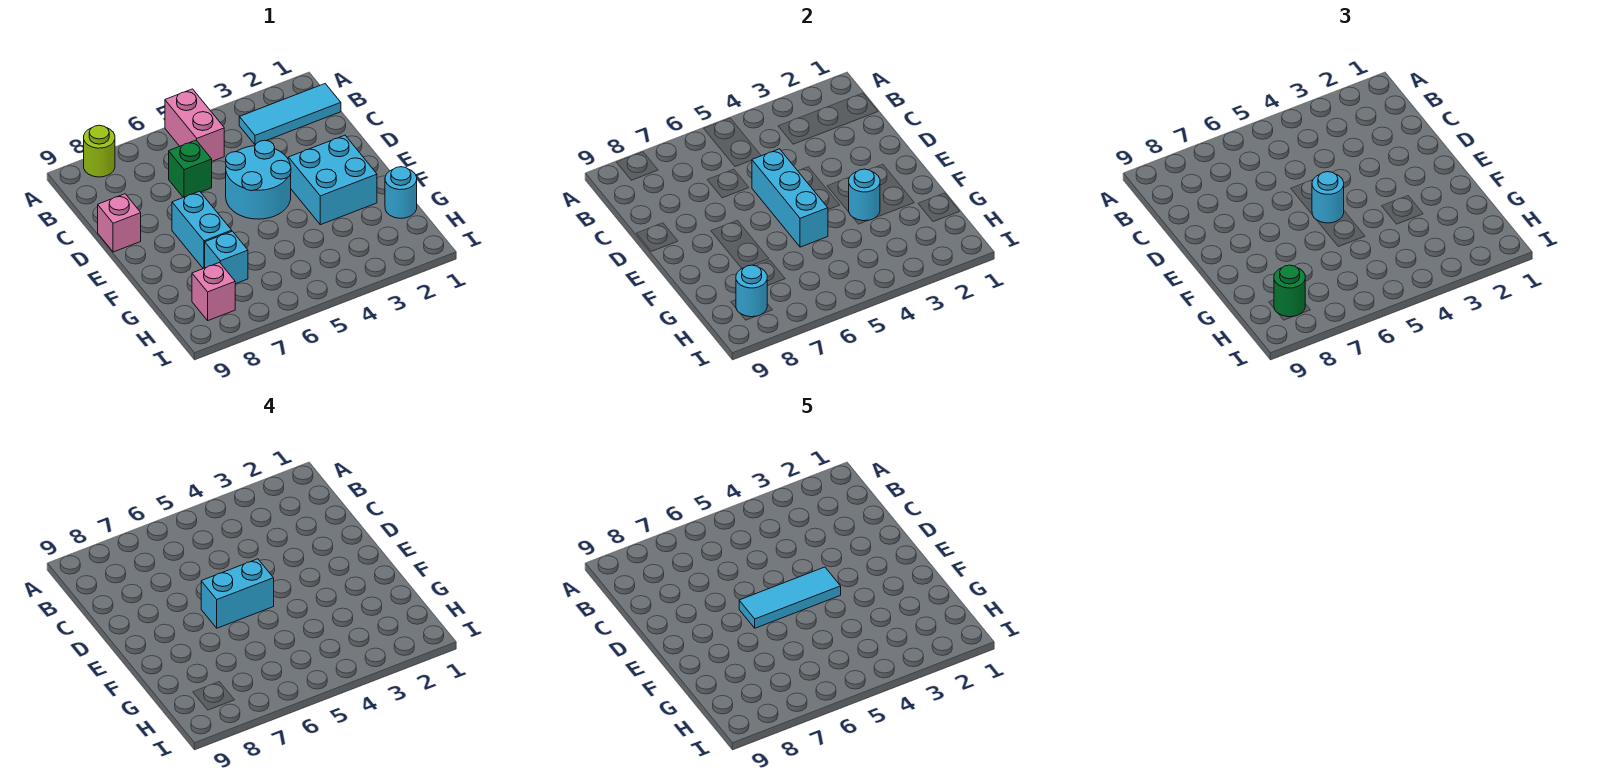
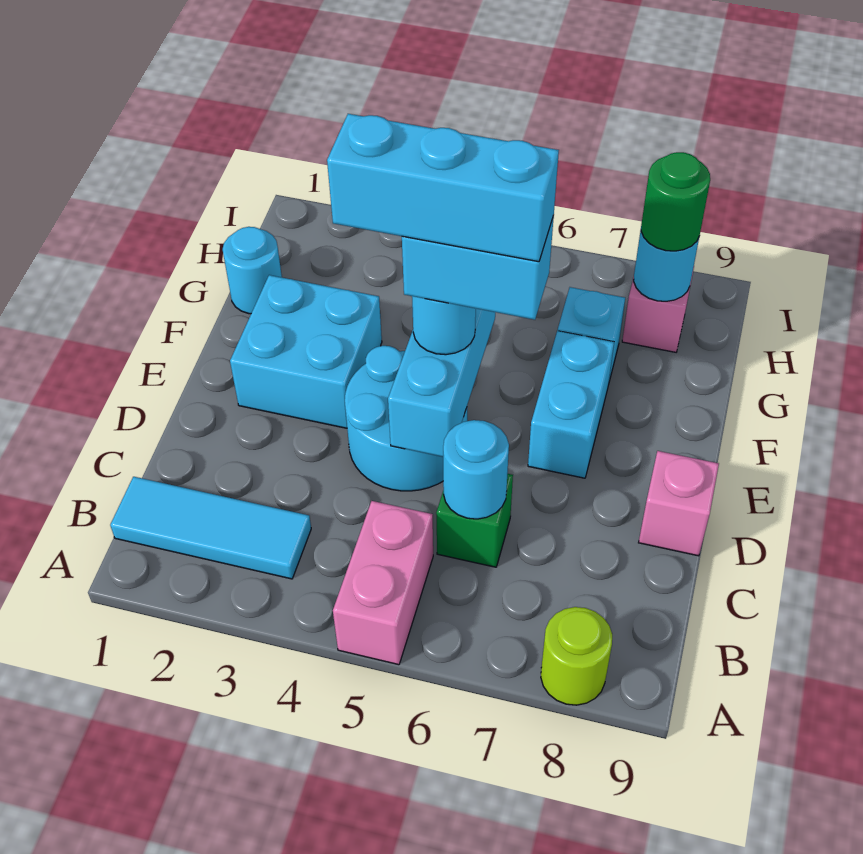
cyan 1x3 tile [739,567,841,628] -> cyan 1x3 brick [327,114,559,262]
cyan 1x1 round brick [849,169,880,221] -> cyan 1x1 round brick moved to [443,420,509,519]

